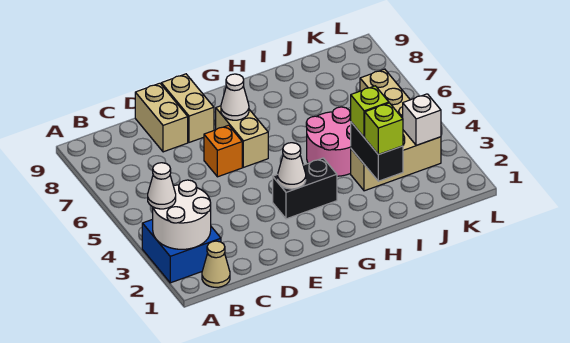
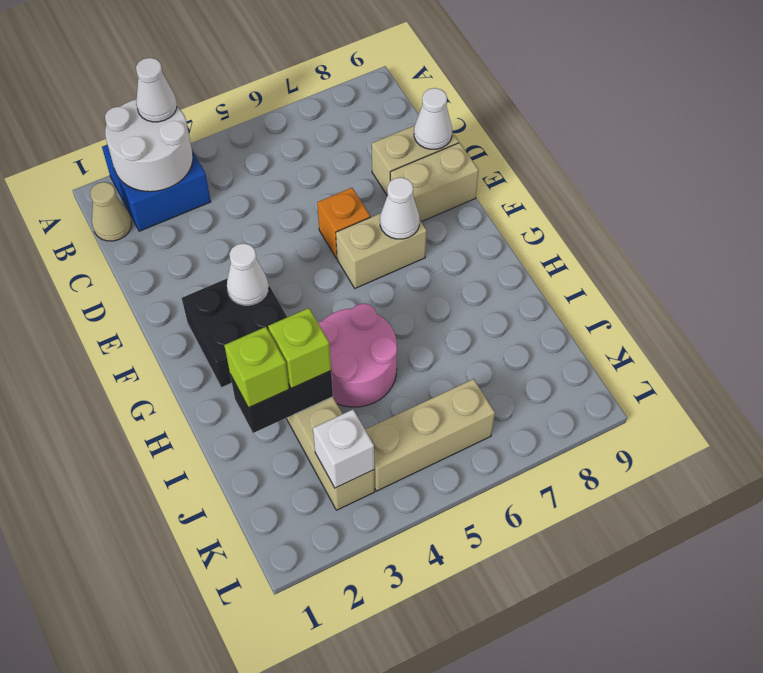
none -> white 1x1 cone [414,88,452,149]
black 1x2 brick [273,158,337,219] -> black 2x2 brick [182,279,287,388]

